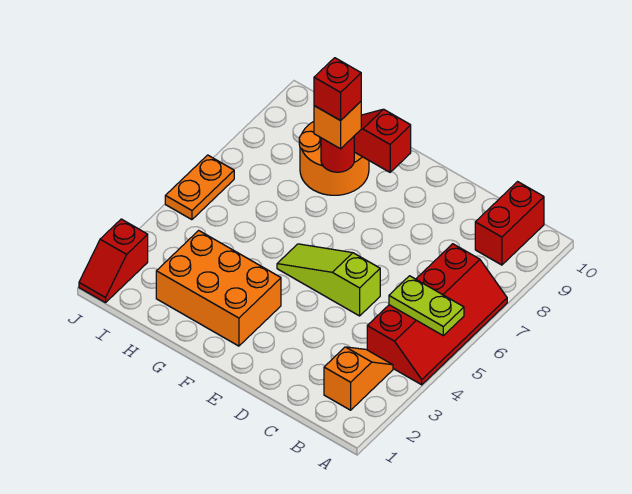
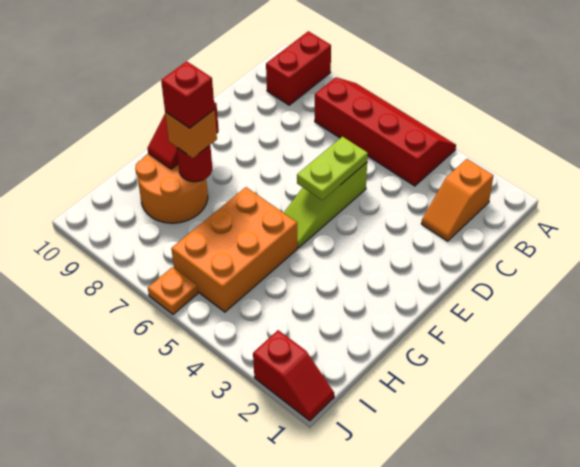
lime 1x2 plate [389,276,464,336] -> lime 1x2 plate moved to [297,137,368,200]
orange 1x2 slope [324,347,393,410] -> orange 1x2 slope turned to [422,159,493,241]
red 1x2 brick [475,182,544,265] -> red 1x2 brick turned to [266,31,331,105]
orange 2x3 brick [156,230,281,346] -> orange 2x3 brick moved to [171,187,297,312]
orange 1x2 plate [165,155,234,220] -> orange 1x1 plate [148,267,198,314]

